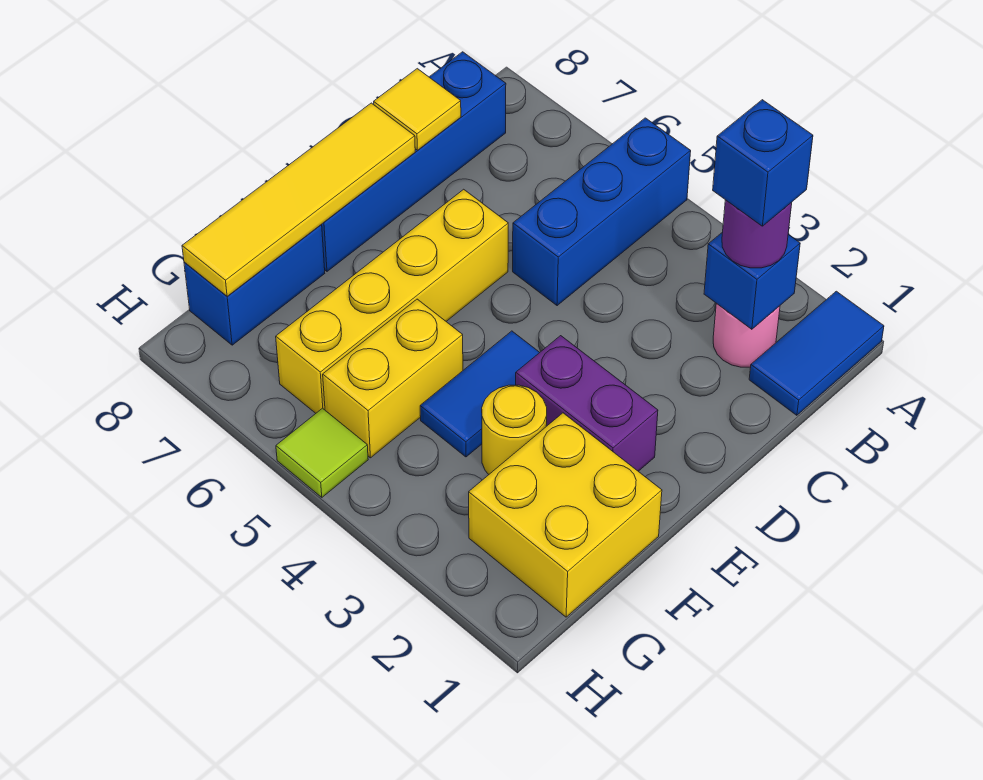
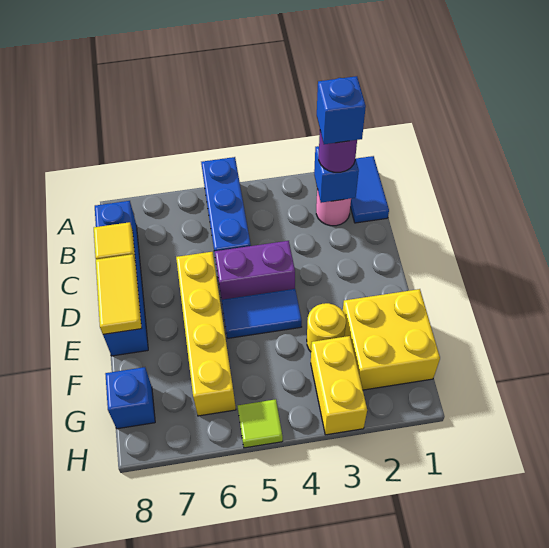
yellow 1x4 tile [182,103,415,296] -> yellow 1x2 tile [96,254,142,334]
purple 1x2 brick [516,336,658,471] -> purple 1x2 brick moved to [215,241,295,300]
blue 1x2 tile [420,331,540,457] -> blue 1x2 tile turned to [222,289,302,338]
yellow 1x2 brick [323,299,463,458] -> yellow 1x2 brick moved to [311,336,367,435]
blue 1x2 brick [184,224,325,345] -> blue 1x1 brick [105,367,155,429]

